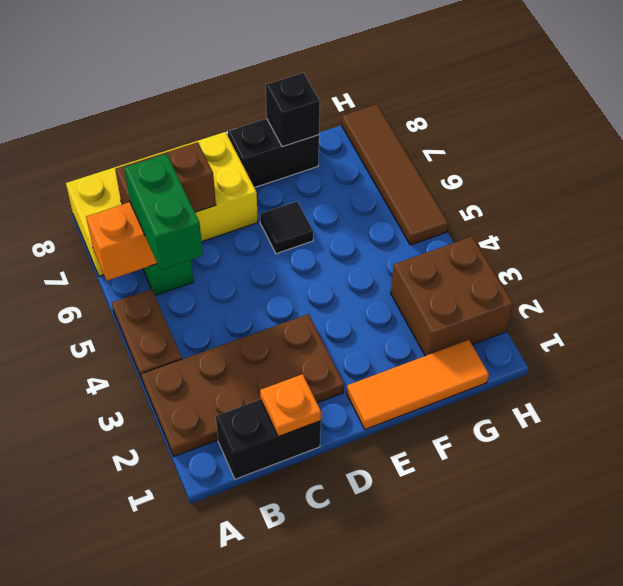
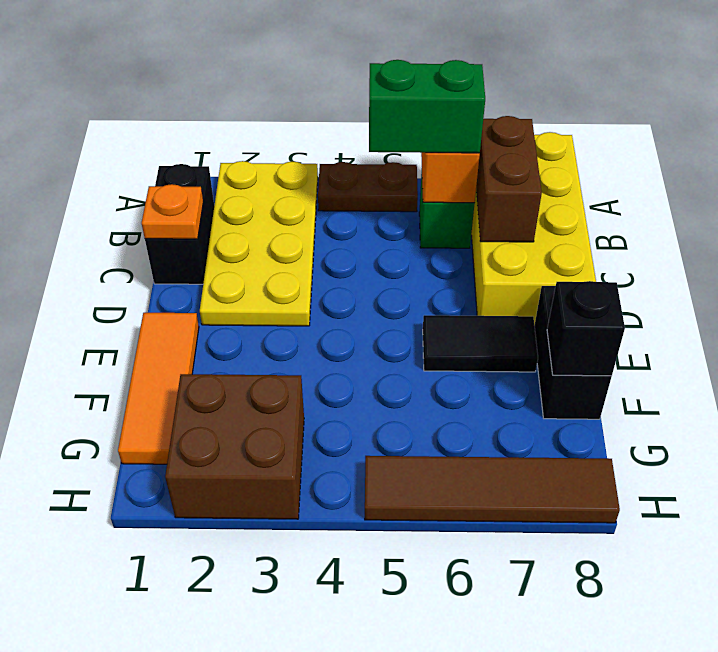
brown 2x4 plate [141,314,344,456] -> yellow 2x4 plate [200,161,318,326]
black 1x1 tile [260,201,313,254] -> black 1x2 tile [423,315,538,372]

